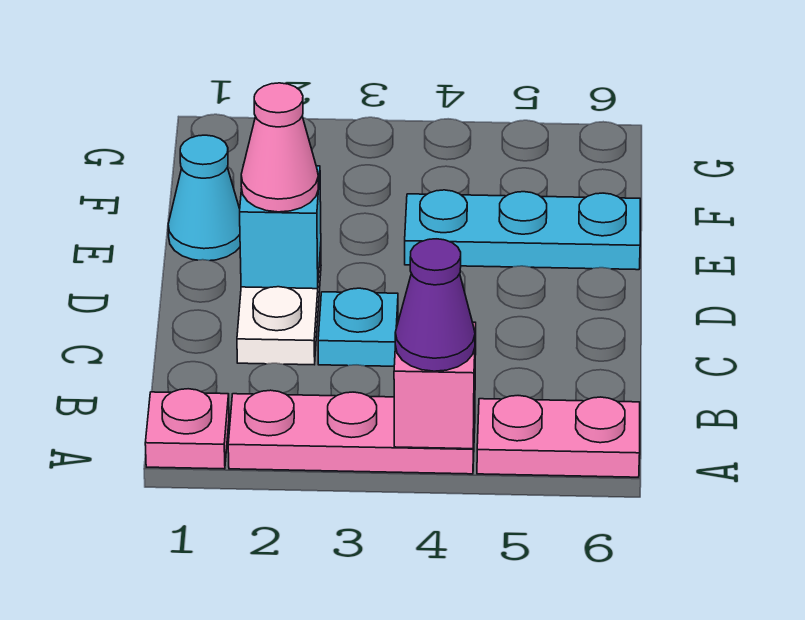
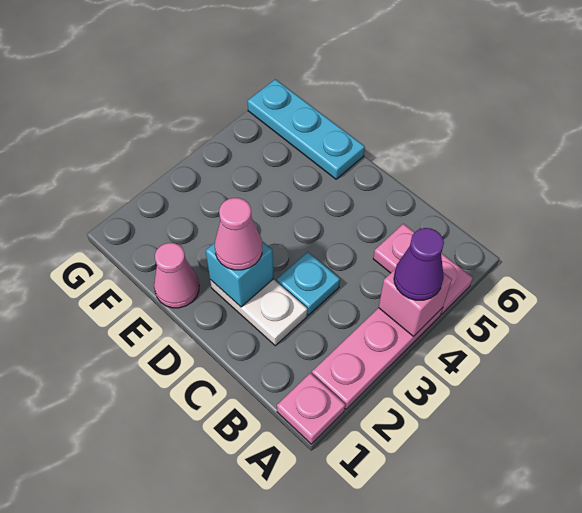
pink 1x2 plate [477,396,640,477] -> pink 1x2 plate turned to [373,224,473,314]
cyan 1x1 cone [168,135,240,261] -> pink 1x1 cone [154,243,199,308]
cyan 1x3 plate [405,190,640,270] -> cyan 1x3 plate turned to [248,79,365,179]

